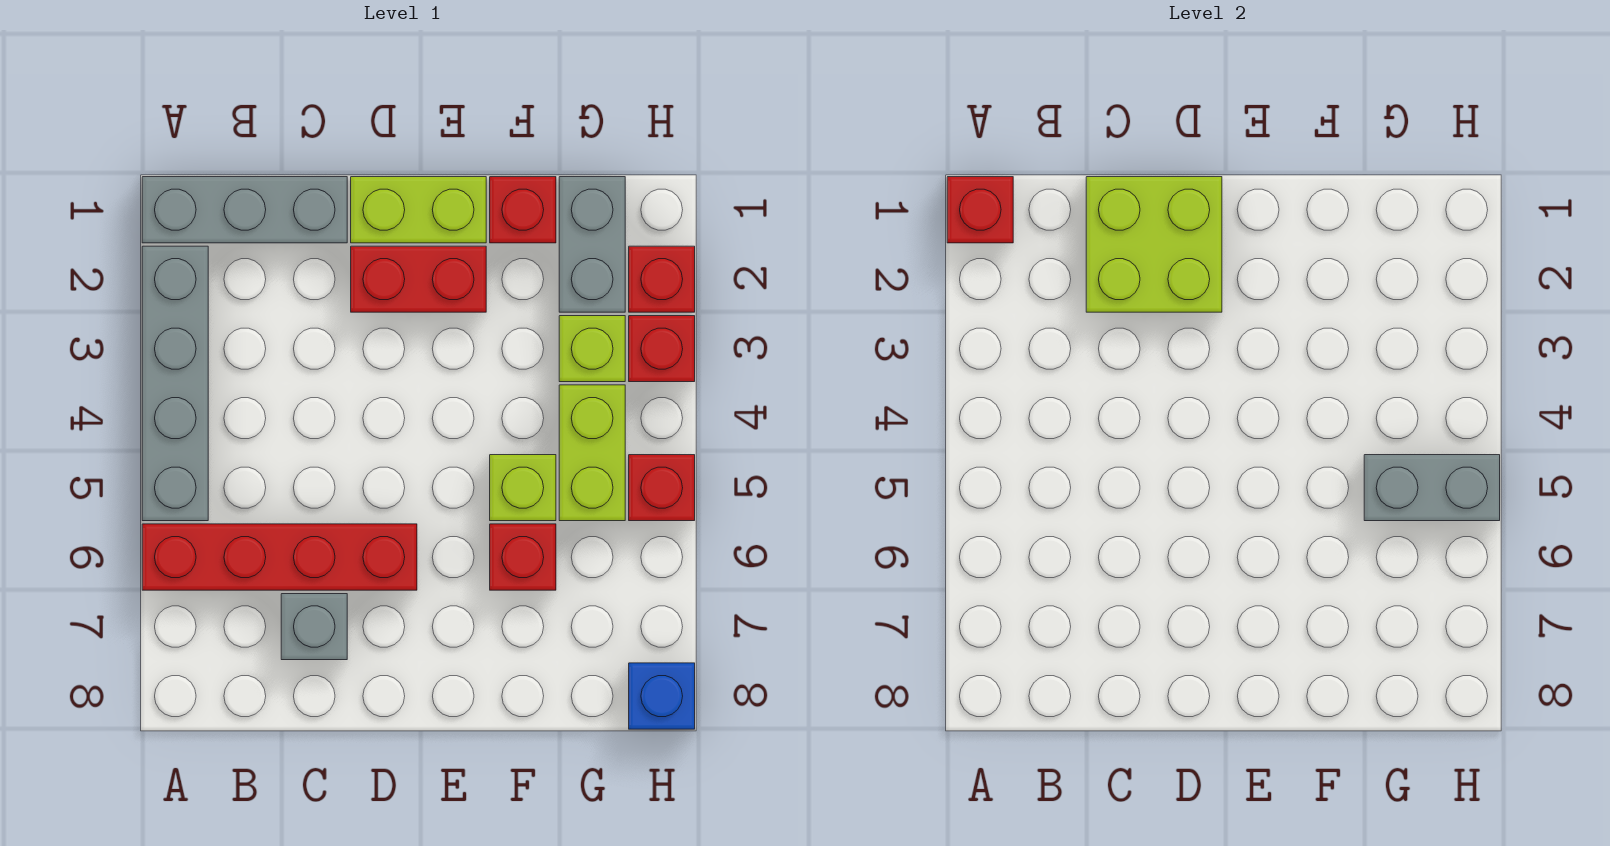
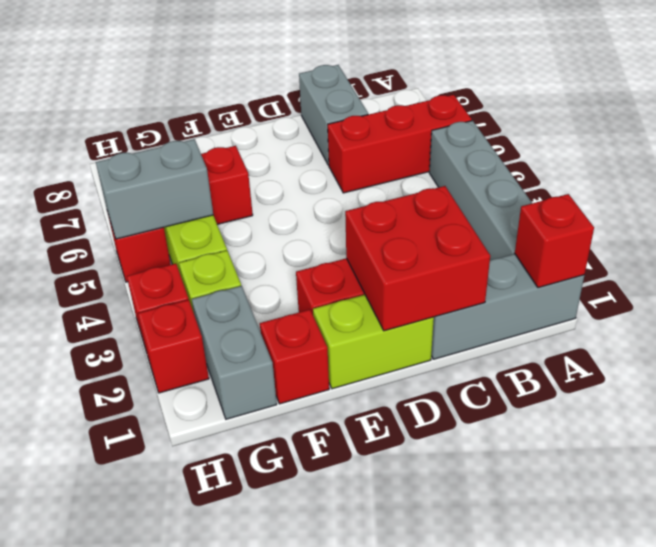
red 1x4 brick [142,524,417,590] -> red 1x3 brick [328,95,472,193]
lime 2x2 brick [1086,177,1222,312] -> red 2x2 brick [345,186,490,331]
grey 1x1 brick [281,594,347,660] -> grey 1x2 brick [299,65,368,165]
lime 1x1 brick [490,455,556,521] -> none
blue 1x1 brick [629,663,695,729] -> none

